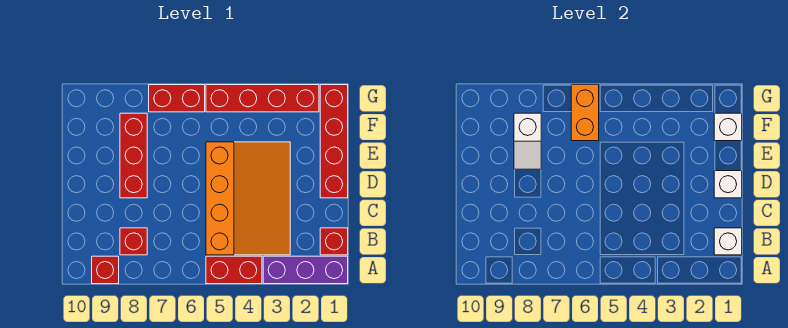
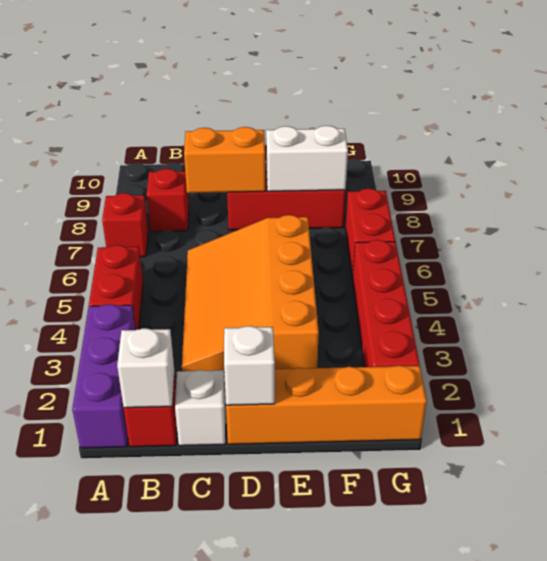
red 1x1 brick [92,256,119,284] -> red 1x1 brick moved to [102,193,148,257]
orange 3x4 slope [206,142,290,255] -> orange 3x4 slope turned to [182,215,319,371]
red 1x4 brick [320,85,348,198] -> orange 1x4 brick [226,365,427,444]
white 1x2 slope [514,113,541,169] -> white 1x2 brick [266,126,348,191]
white 1x1 brick [714,113,742,141] -> white 1x1 brick moved to [175,370,226,446]
orange 1x2 brick [571,85,599,141] -> orange 1x2 brick moved to [184,127,265,193]

